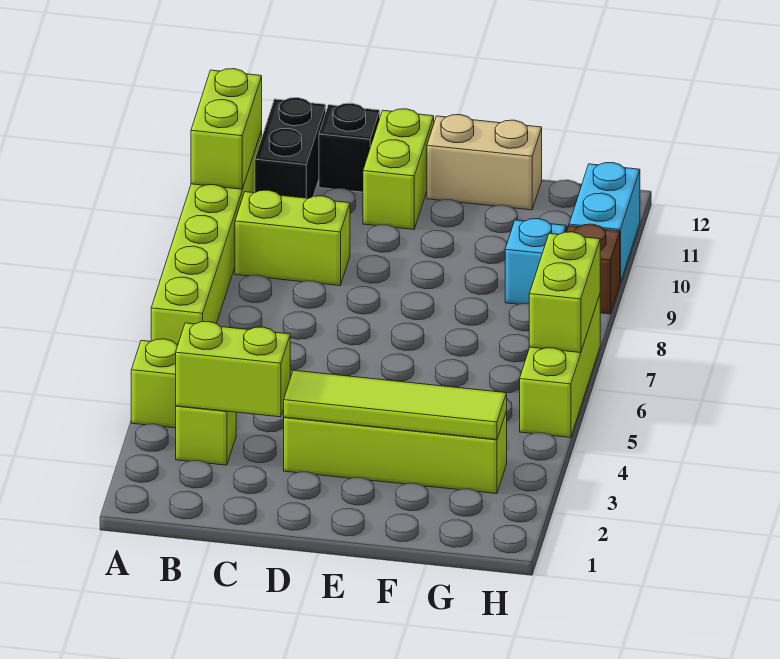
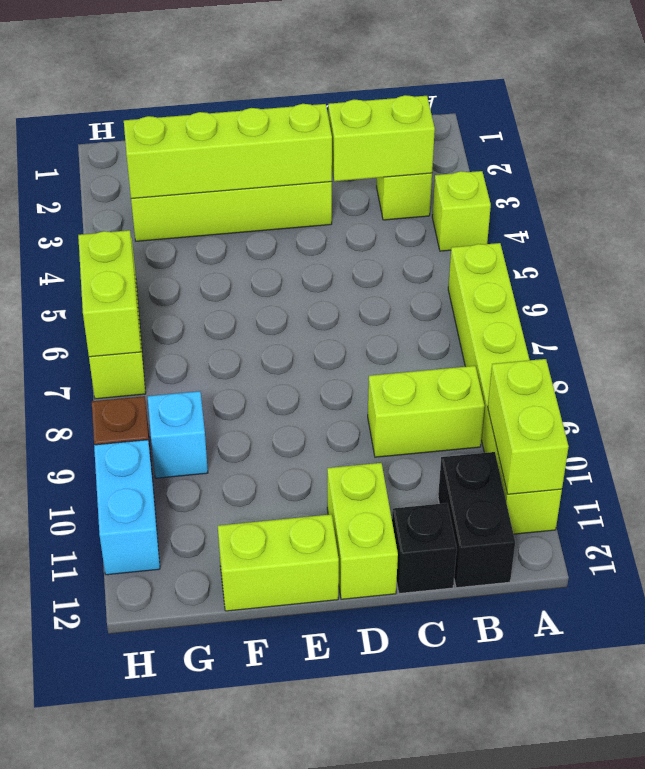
lime 1x4 tile [284,370,507,440] -> lime 1x4 brick [124,104,332,199]
tan 1x2 brick [427,115,542,210] -> lime 1x2 brick [218,514,339,611]

